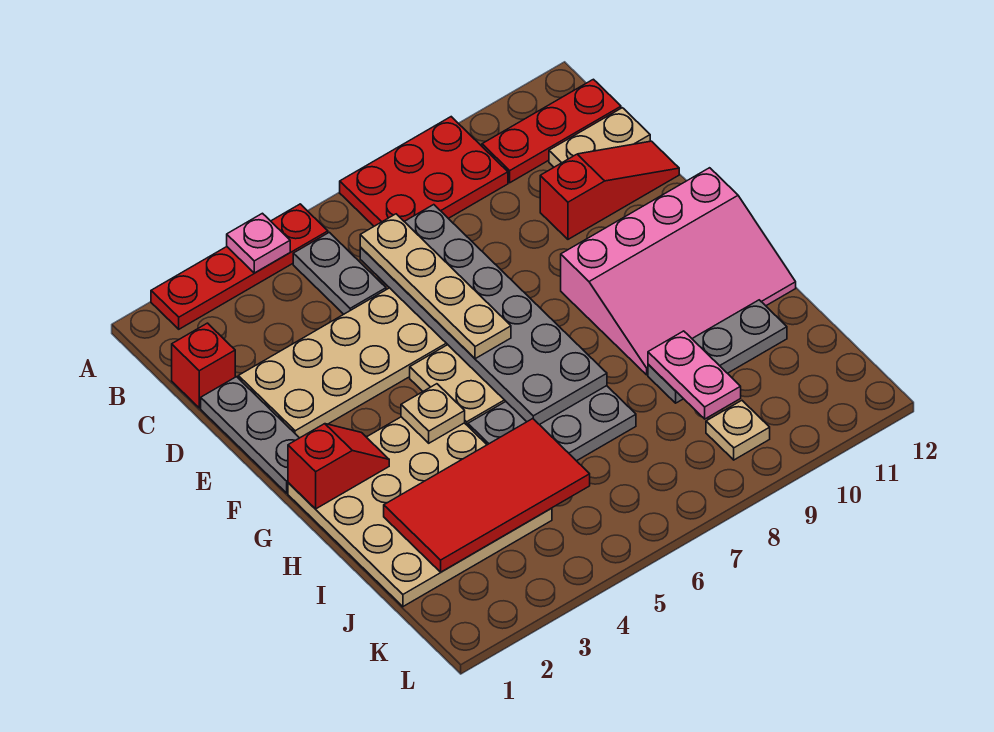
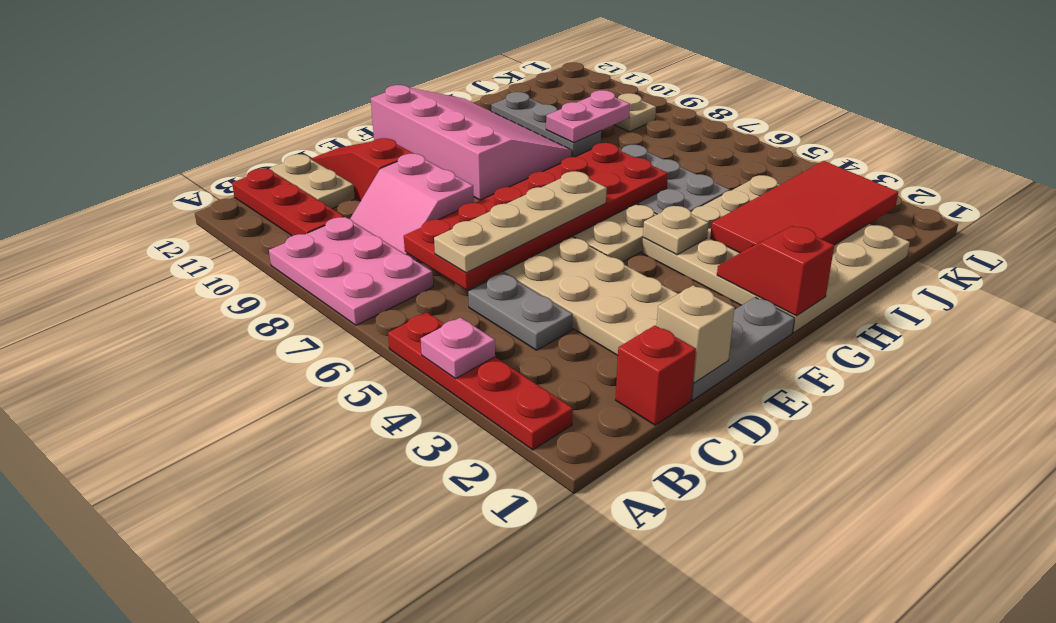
red 2x3 plate [340,117,508,226] -> pink 2x3 plate [269,217,433,325]
grey 1x2 plate [293,232,386,314] -> grey 1x2 plate turned to [468,274,573,350]
grey 2x6 plate [360,205,607,425] -> red 2x6 plate [404,143,668,290]
none -> pink 2x2 slope [350,154,474,261]
none -> tan 1x1 brick [657,285,735,383]
red 2x4 tile [384,419,590,572] -> red 2x4 tile turned to [710,161,898,253]

